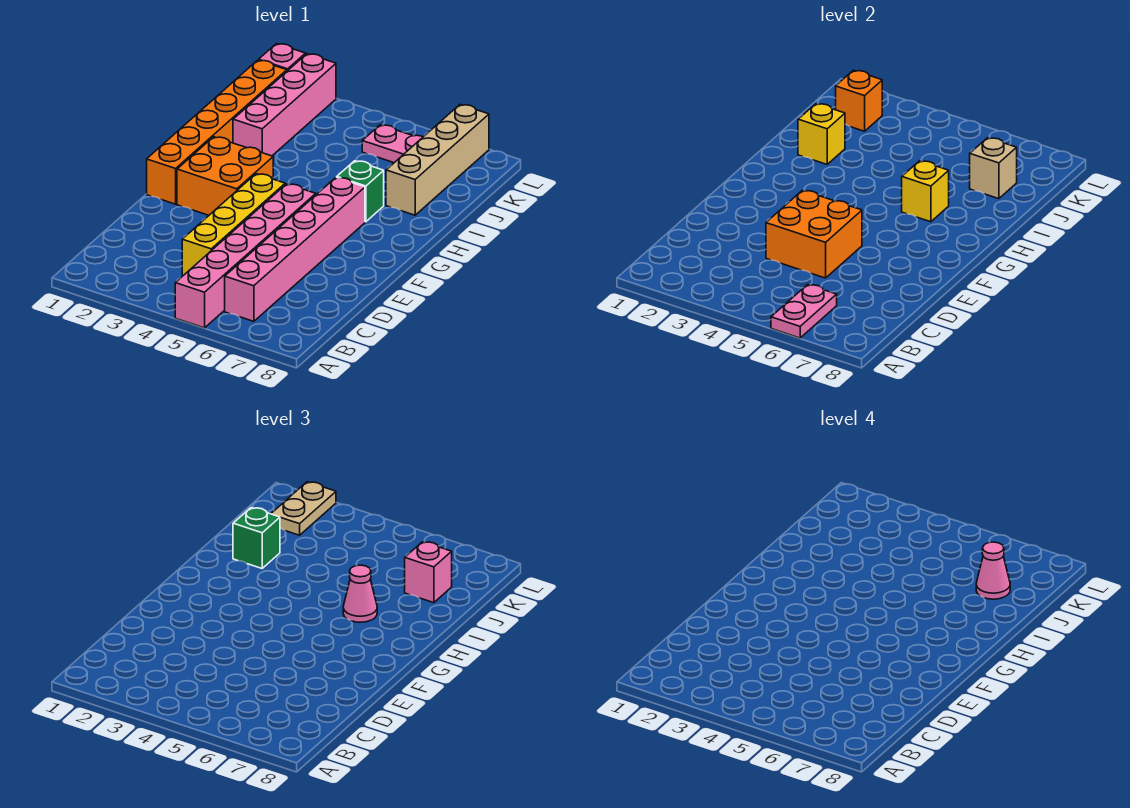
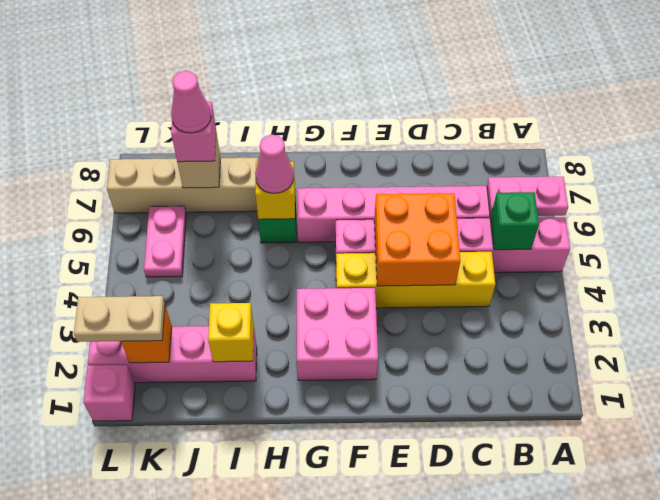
orange 1x6 brick [147,60,287,204] -> none
orange 2x2 brick [177,137,273,215] -> pink 2x2 brick [297,288,378,380]
green 1x1 brick [233,508,280,568] -> green 1x1 brick moved to [490,192,539,250]

